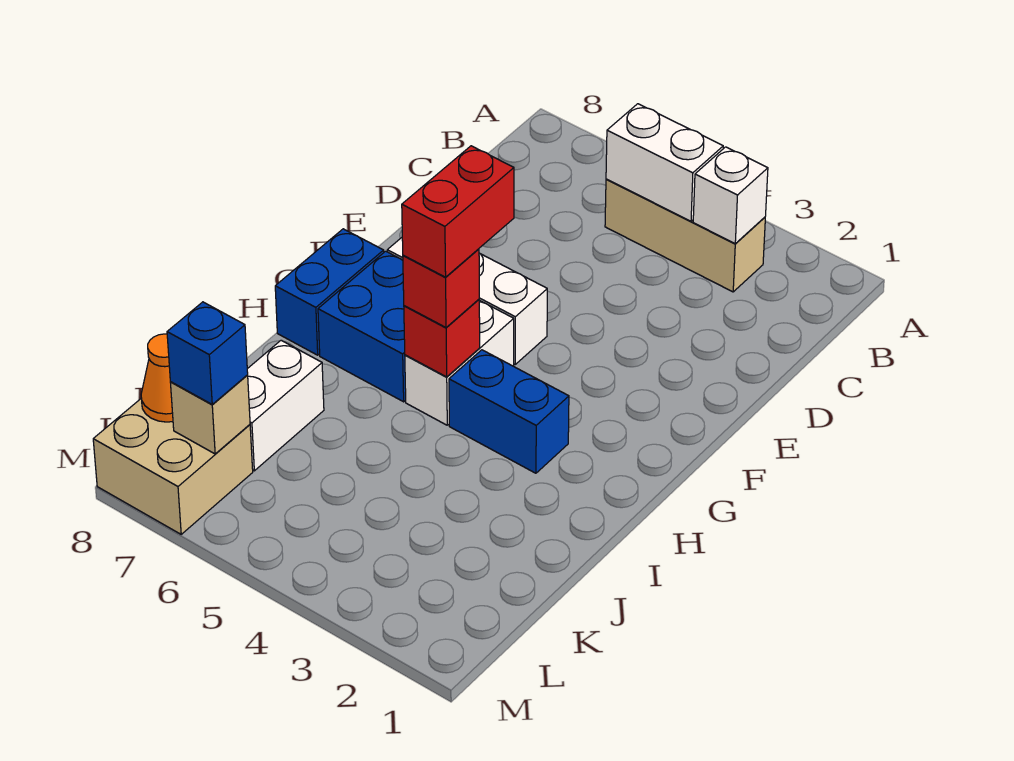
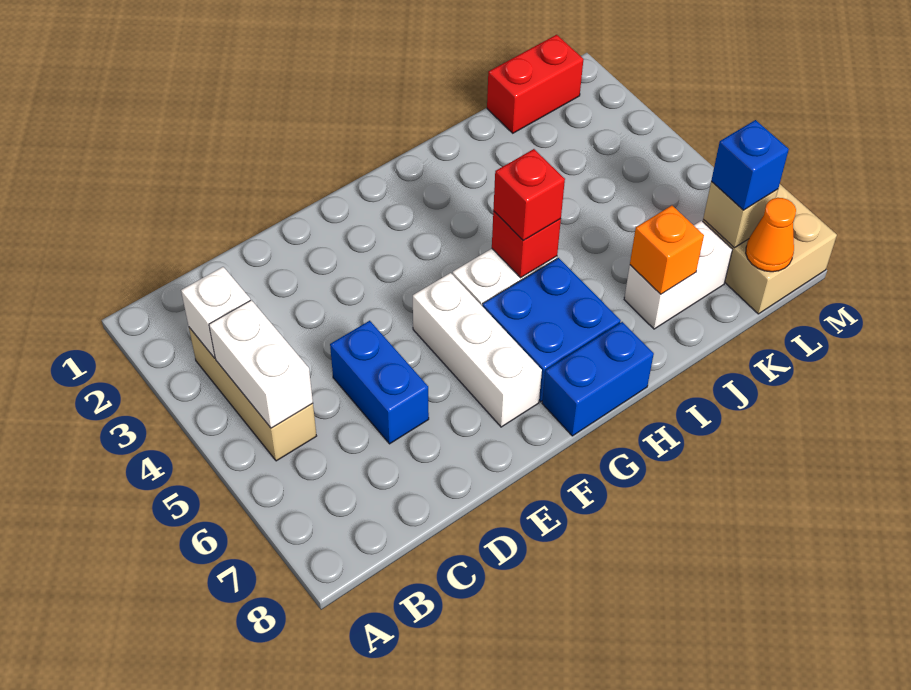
red 1x2 brick [402,146,514,277] -> red 1x2 brick moved to [487,35,583,133]
blue 1x2 brick [449,350,569,473] -> blue 1x2 brick moved to [330,321,429,444]
none -> orange 1x1 brick [630,206,704,294]

